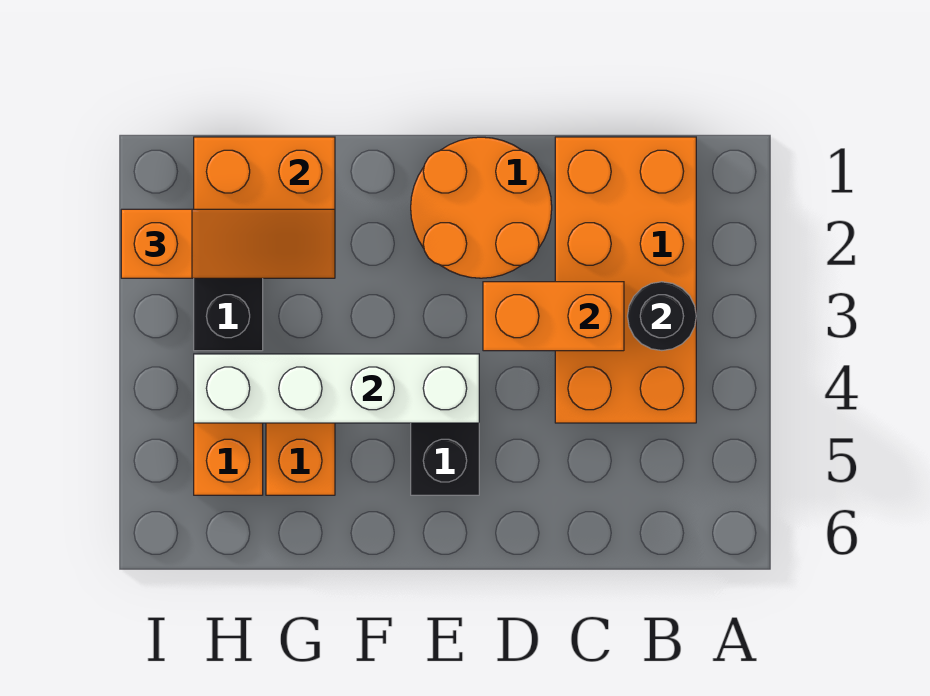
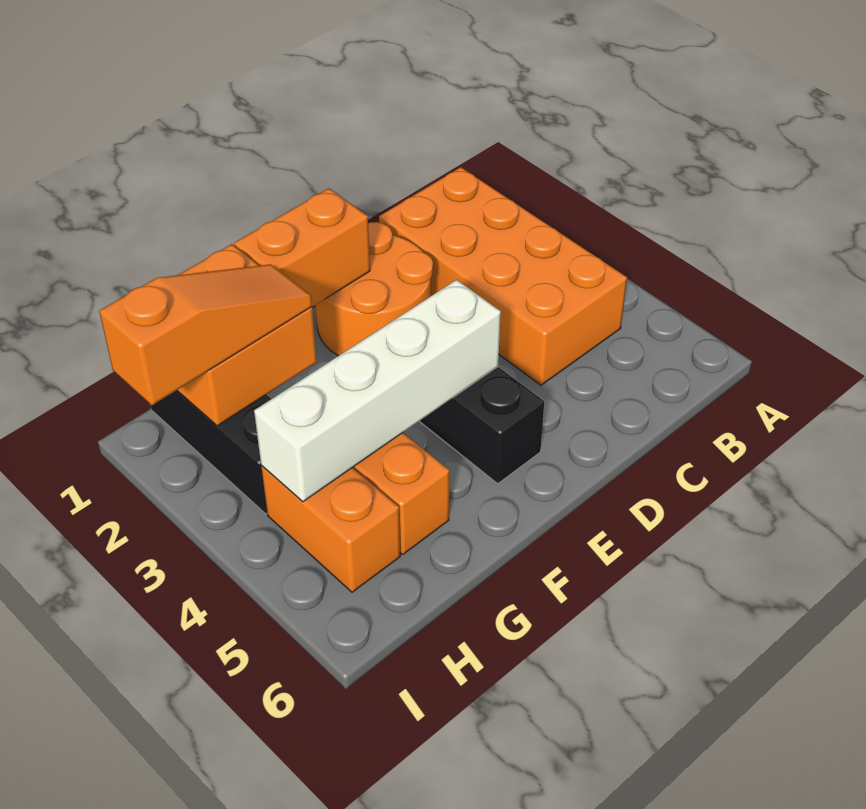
black 1x1 round brick [628,282,696,351] -> none
orange 1x2 brick [483,282,624,351] -> orange 1x2 brick moved to [234,188,370,307]

